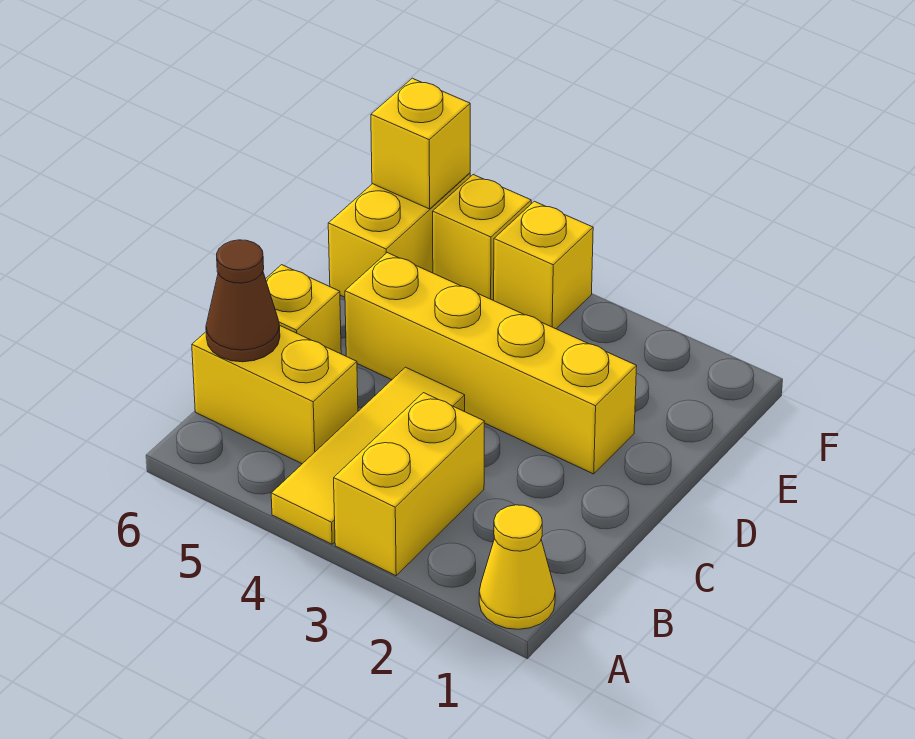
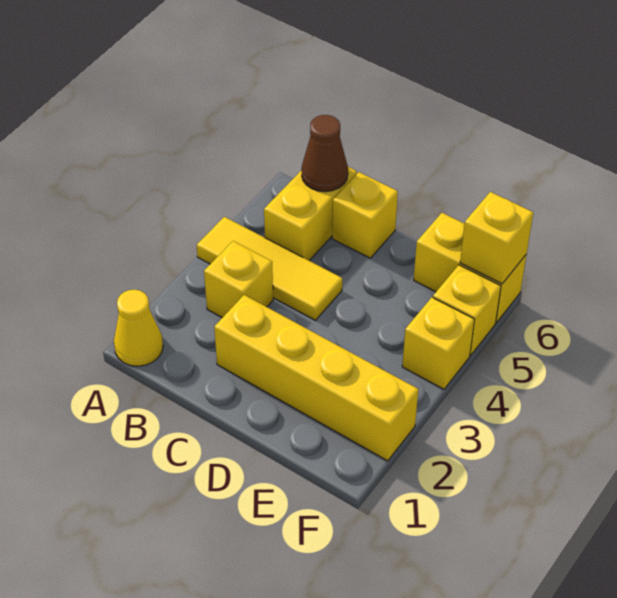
yellow 1x2 brick [334,393,485,576] -> yellow 1x1 brick [204,241,273,318]
yellow 1x4 brick [345,253,637,474] -> yellow 1x4 brick turned to [214,295,418,461]

